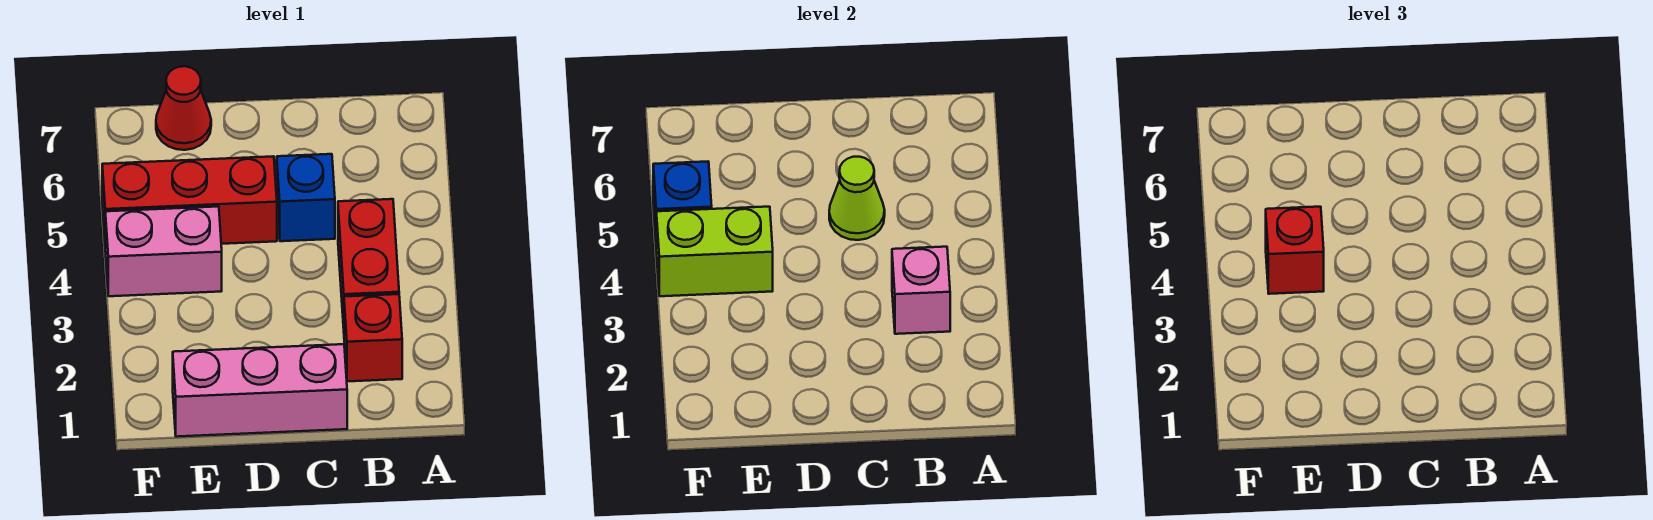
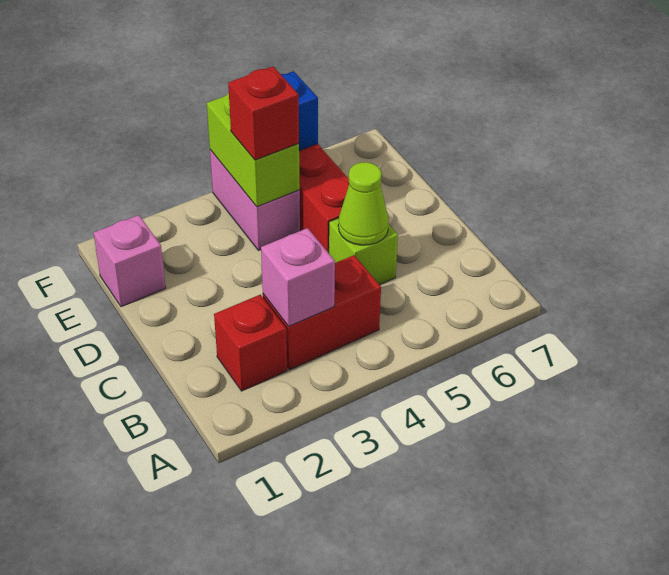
pink 1x3 brick [173,344,347,437] -> pink 1x1 brick [94,215,166,307]
blue 1x1 brick [277,154,335,241] -> lime 1x1 brick [329,218,398,285]
red 1x1 cone [156,66,211,150] -> none

